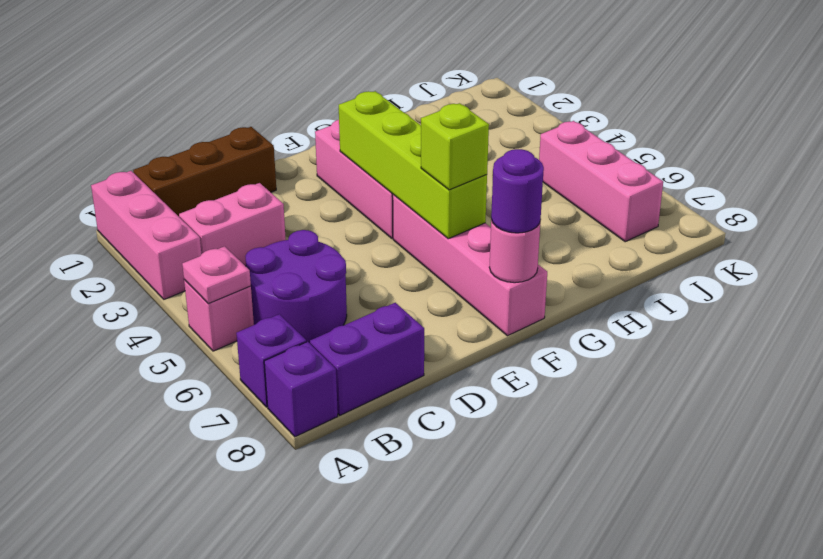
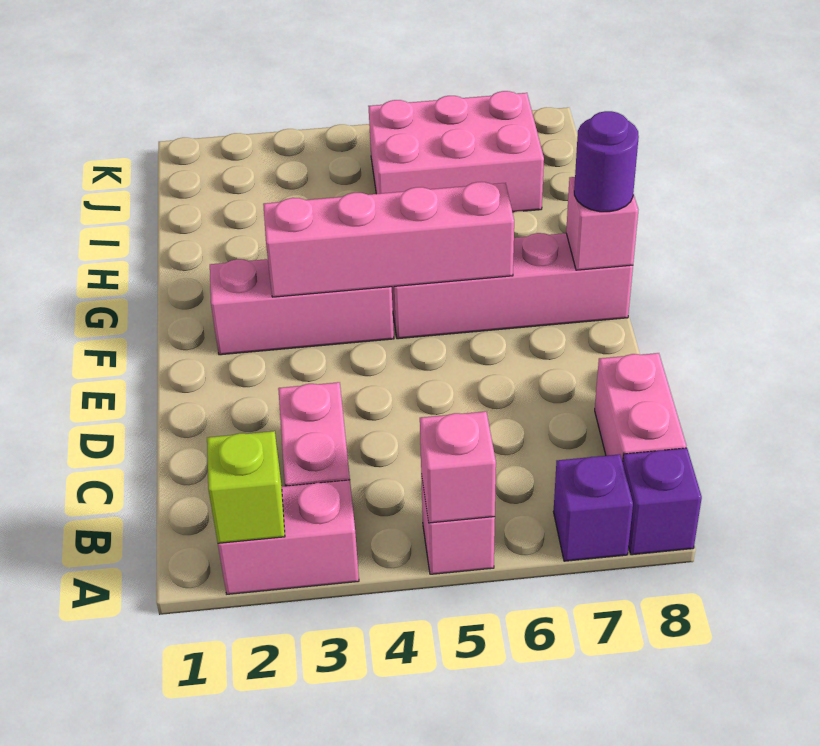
pink 1x3 brick [91,171,201,299] -> pink 1x2 brick [218,480,359,594]
pink 1x1 plate [182,246,251,304] -> pink 1x1 brick [420,411,496,523]
brown 1x3 brick [133,127,276,216] -> none
purple 2x2 round brick [246,230,347,343] -> none
purple 1x2 brick [310,303,424,415] -> pink 1x2 brick [595,353,686,462]
lime 1x4 brick [339,91,487,239] -> pink 1x4 brick [263,182,514,297]
lime 1x1 brick [421,103,489,190] -> lime 1x1 brick moved to [207,431,285,543]
pink 1x1 round brick [489,220,540,283] -> pink 1x1 brick [566,177,638,270]
pink 1x3 brick [539,121,663,242] -> pink 2x3 brick [368,91,544,212]

